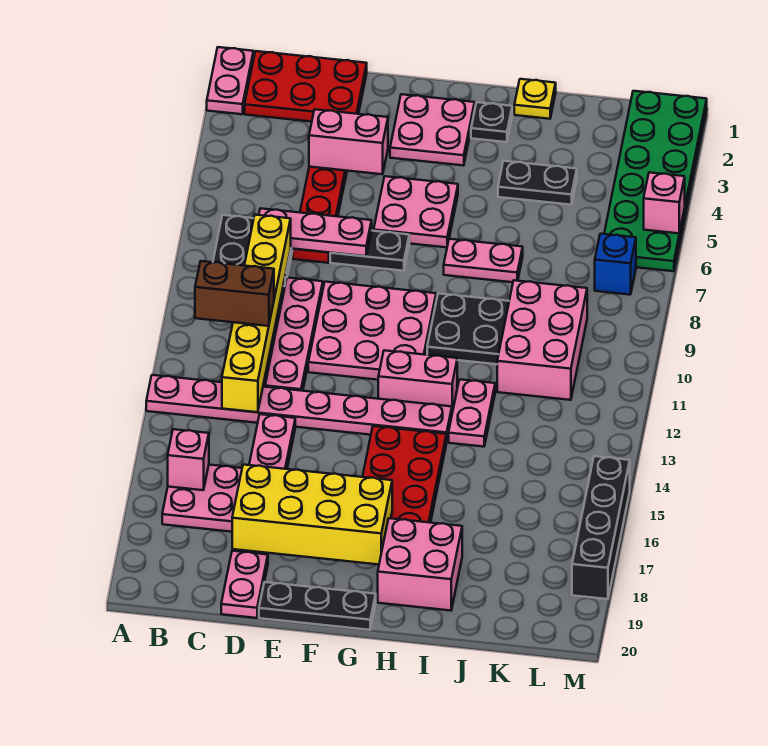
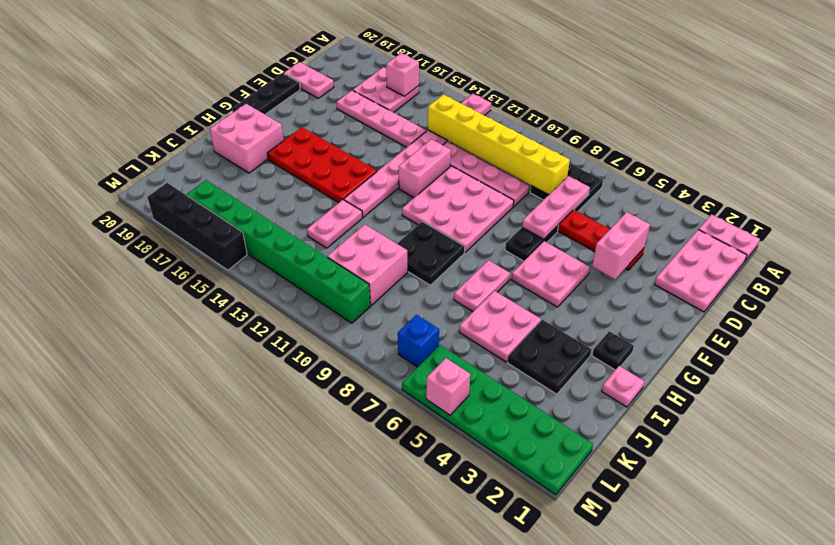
red 2x3 plate [245,51,367,122] -> pink 2x3 plate [654,230,747,312]
brown 1x2 brick [195,261,274,326] -> none
yellow 2x4 brick [232,465,392,565] -> none
pink 2x2 plate [390,94,475,166] -> pink 2x2 plate moved to [459,291,541,362]
pink 1x2 brick [378,350,457,412] -> pink 1x2 brick moved to [398,139,451,198]
yellow 1x1 plate [514,79,556,119] -> pink 1x1 plate [602,366,644,407]
black 1x2 plate [498,161,577,205] -> black 2x2 plate [507,320,591,394]
pink 1x2 plate [449,379,495,447] -> pink 1x2 plate turned to [307,200,362,248]
pink 2x3 brick [497,280,587,400] -> pink 2x2 brick [327,224,408,305]
none -> green 1x8 brick [187,180,370,323]

